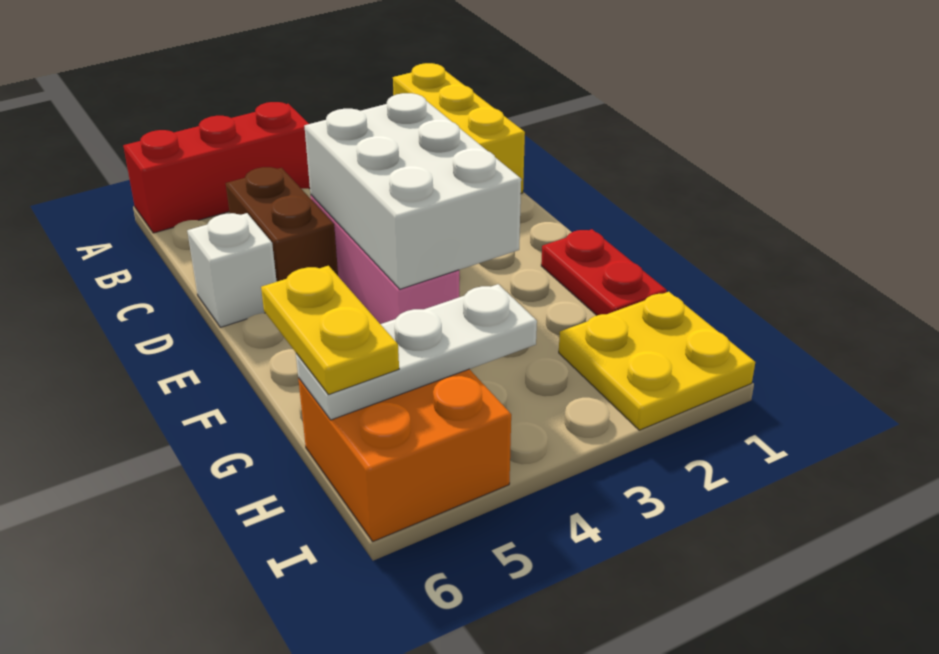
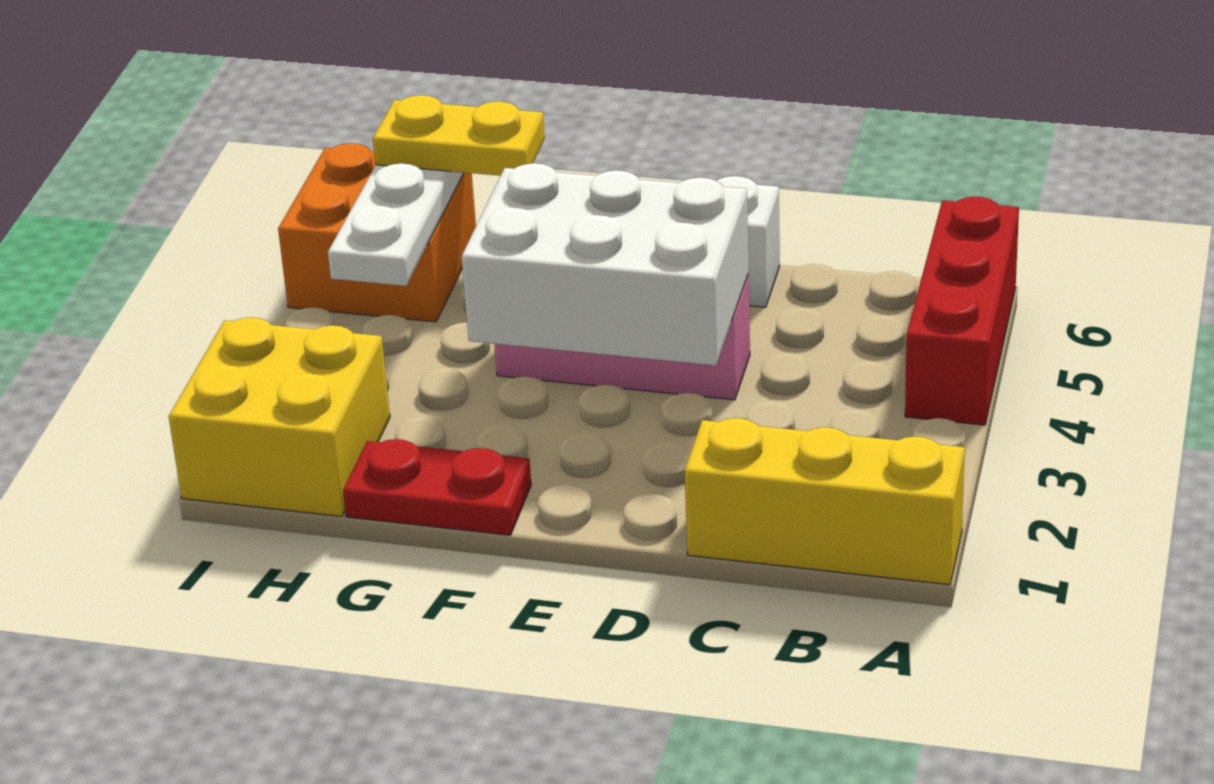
brown 1x2 brick [226,167,338,282] -> none
yellow 2x2 plate [559,292,755,430] -> yellow 2x2 brick [169,317,390,516]

